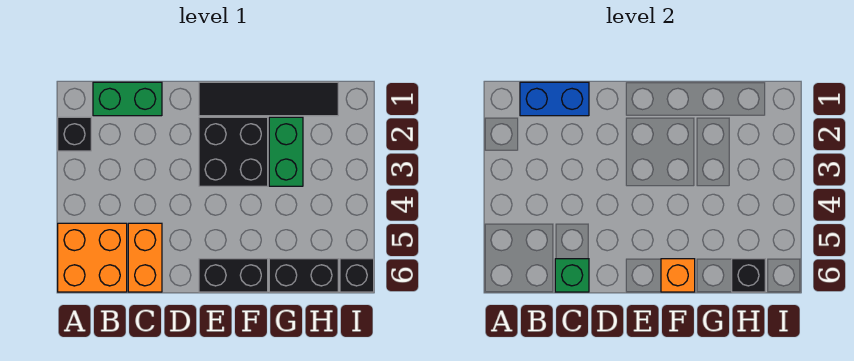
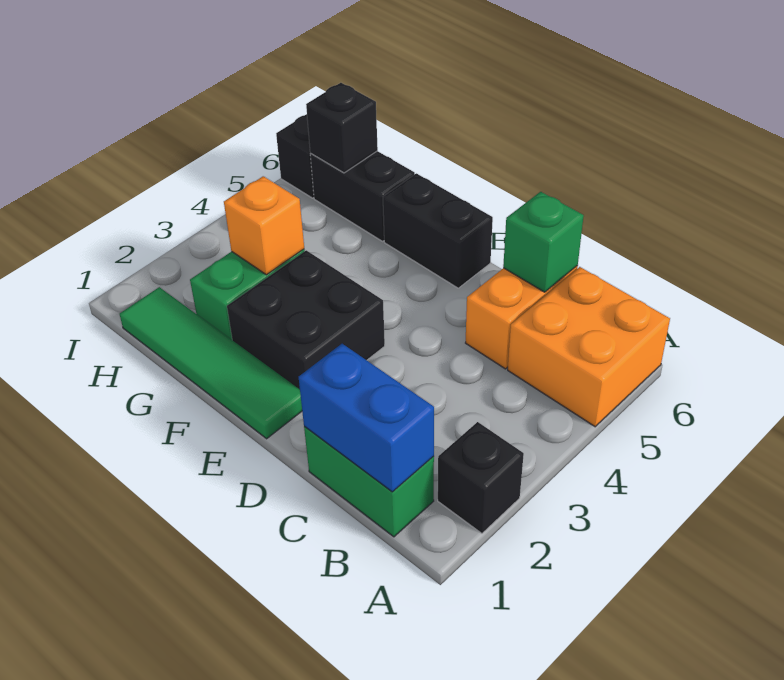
black 1x4 tile [199,82,338,116] -> green 1x4 tile [120,287,302,439]
orange 1x1 brick [661,259,695,292] -> orange 1x1 brick moved to [224,176,304,275]

